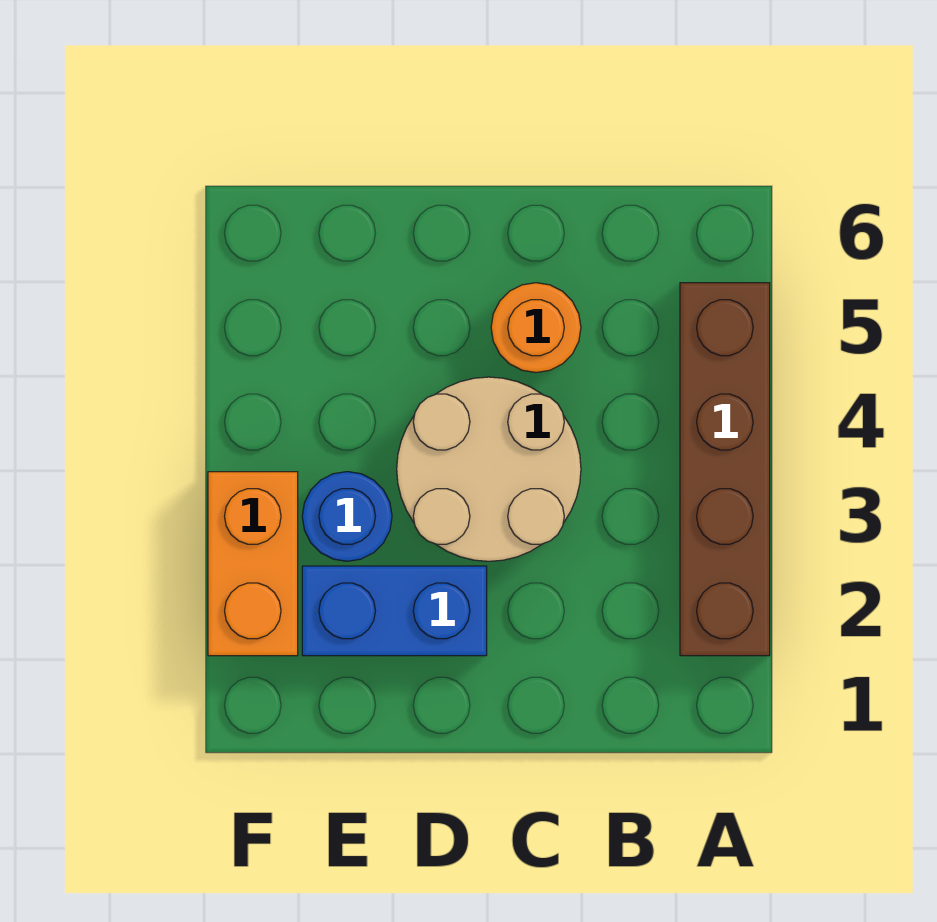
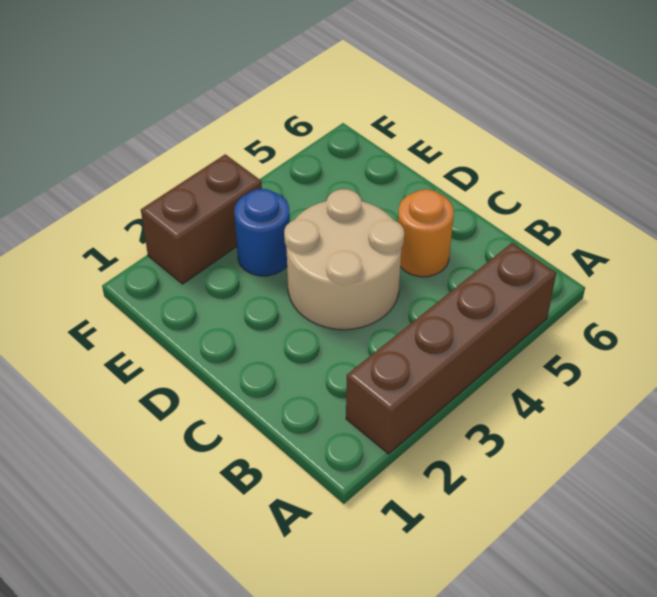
blue 1x2 brick [302,566,487,656] -> none
orange 1x2 brick [208,472,298,656] -> brown 1x2 brick [141,154,262,284]

